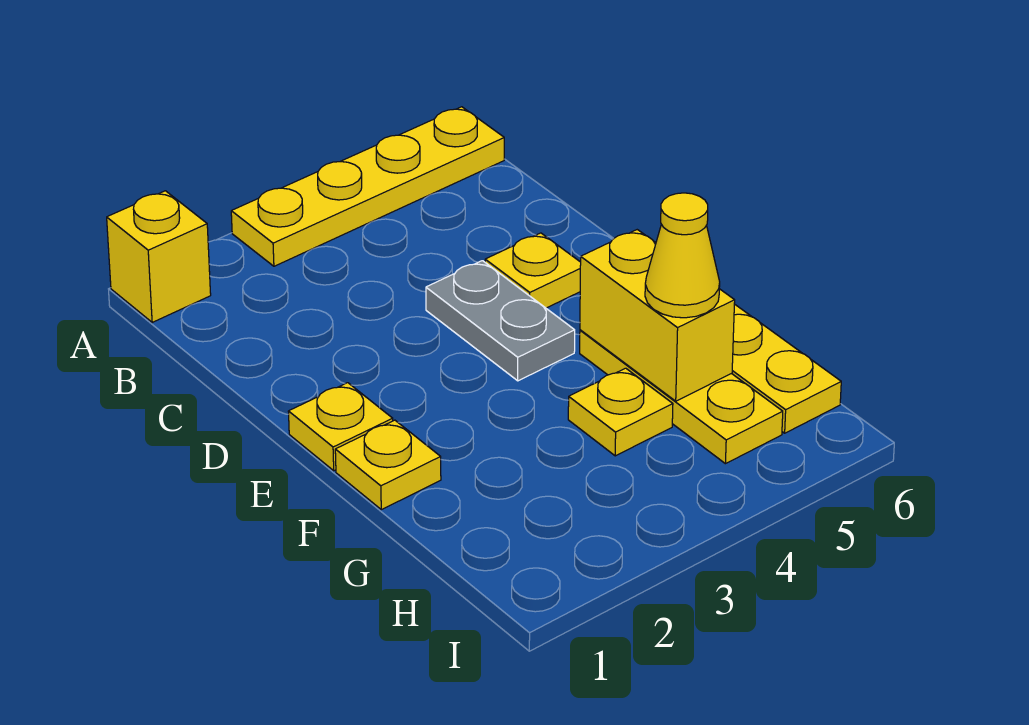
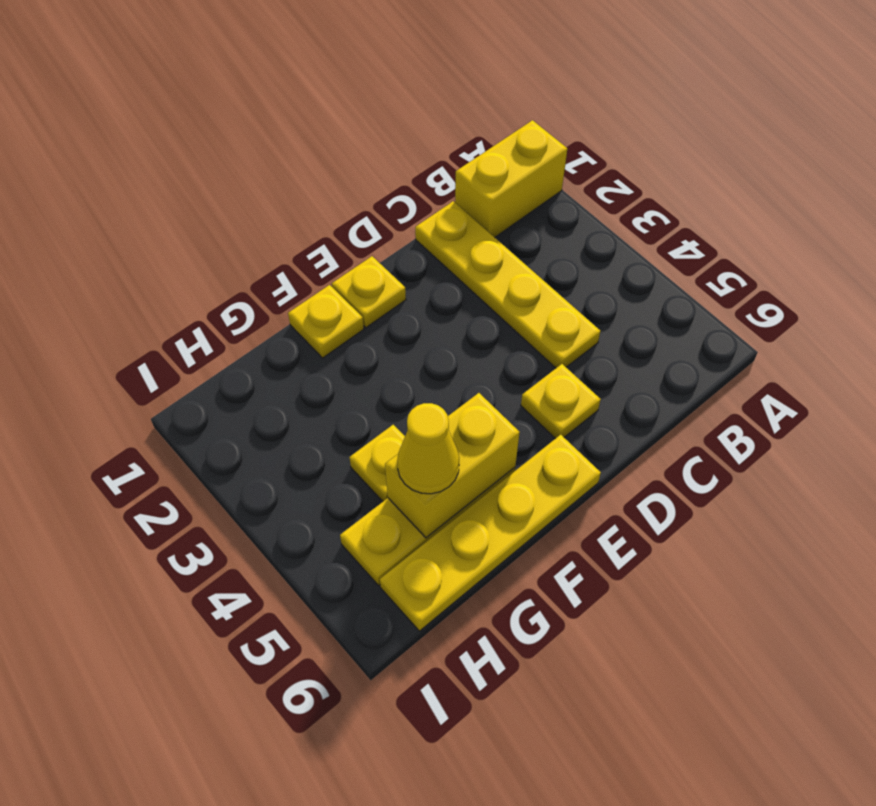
yellow 1x1 brick [107,191,211,322] -> yellow 1x2 brick [455,120,567,237]
yellow 1x4 plate [231,107,504,266] -> yellow 1x4 plate moved to [415,201,600,368]
grey 1x2 plate [426,261,575,381] -> none

